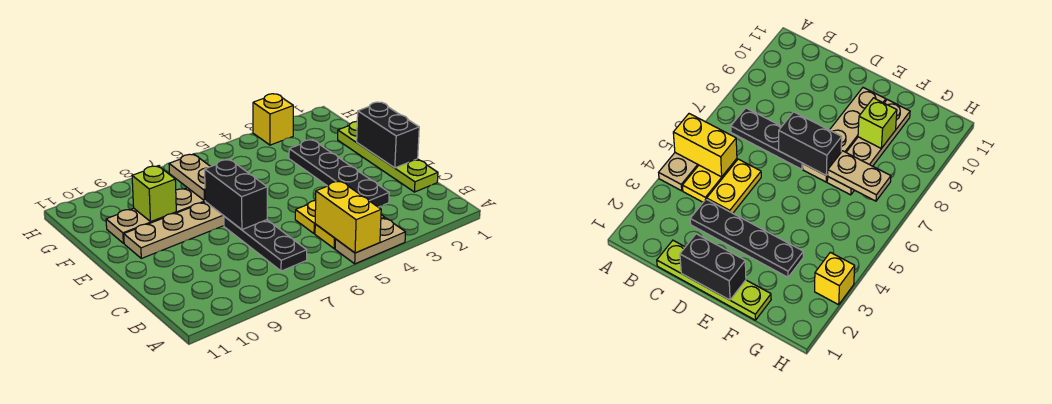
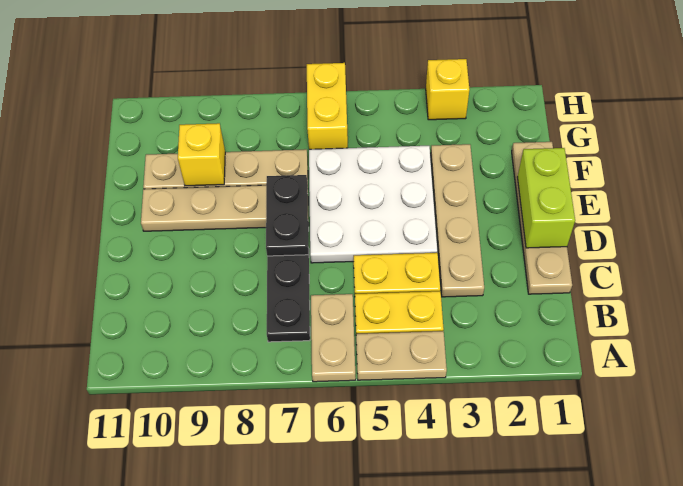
yellow 1x2 brick [315,181,381,253] -> yellow 1x2 brick moved to [307,63,348,149]
lime 1x4 plate [338,121,438,192] -> tan 1x4 plate [512,142,572,294]
black 1x4 plate [289,140,389,207] -> tan 1x4 plate [431,144,484,297]
black 1x2 brick [357,102,419,168] -> lime 1x2 brick [517,148,575,248]
none -> white 3x3 plate [309,146,438,263]
black 1x2 brick [205,160,267,230] -> black 1x2 plate [266,175,308,256]
tan 1x2 plate [169,154,210,201] -> tan 1x2 plate moved to [311,294,356,382]
lime 1x1 brick [132,166,176,222] -> yellow 1x1 brick [178,123,225,186]

